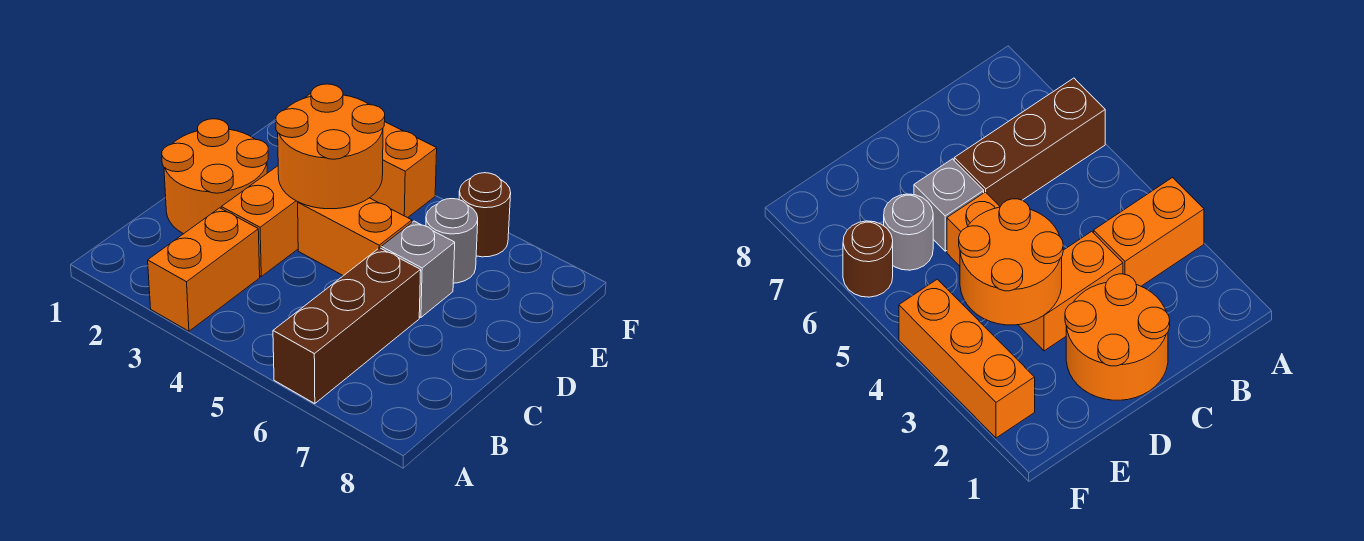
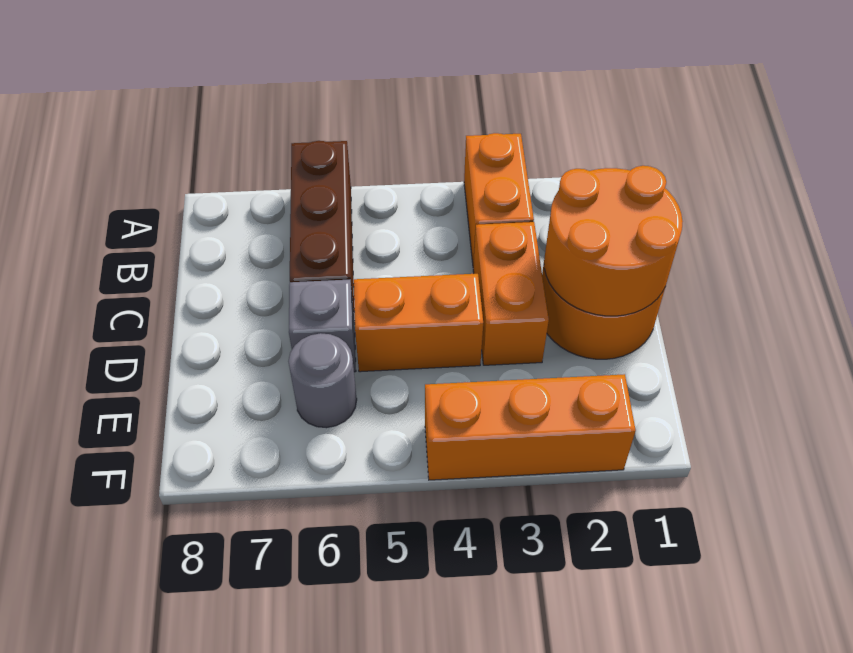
orange 2x2 round brick [276,84,385,209] -> orange 2x2 round brick moved to [544,166,683,316]
brown 1x1 round brick [459,173,511,257] -> none

